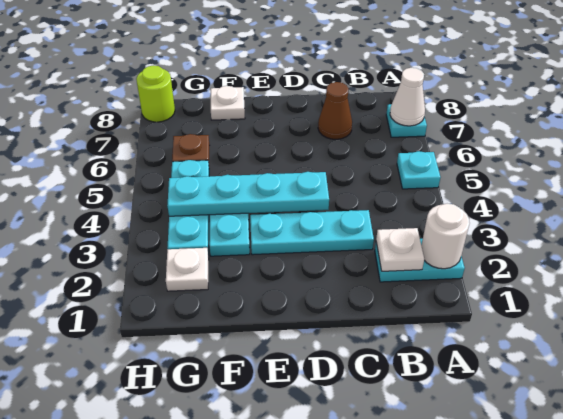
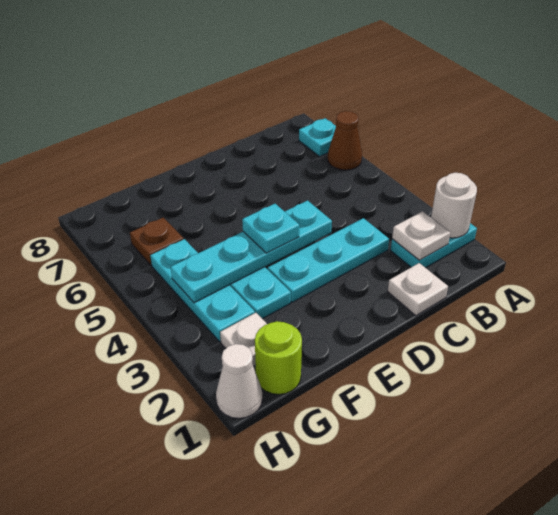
cyan 1x1 plate [397,151,440,189] -> cyan 1x1 plate moved to [242,204,299,253]
white 1x1 cone [390,68,425,126] -> white 1x1 cone moved to [216,344,263,418]
brown 1x1 cone [318,82,352,139] -> brown 1x1 cone moved to [328,111,362,170]
white 1x1 plate [211,86,245,120] -> white 1x1 plate moved to [388,263,448,316]
lime 1x1 round brick [136,65,175,122] -> lime 1x1 round brick moved to [255,321,302,394]

